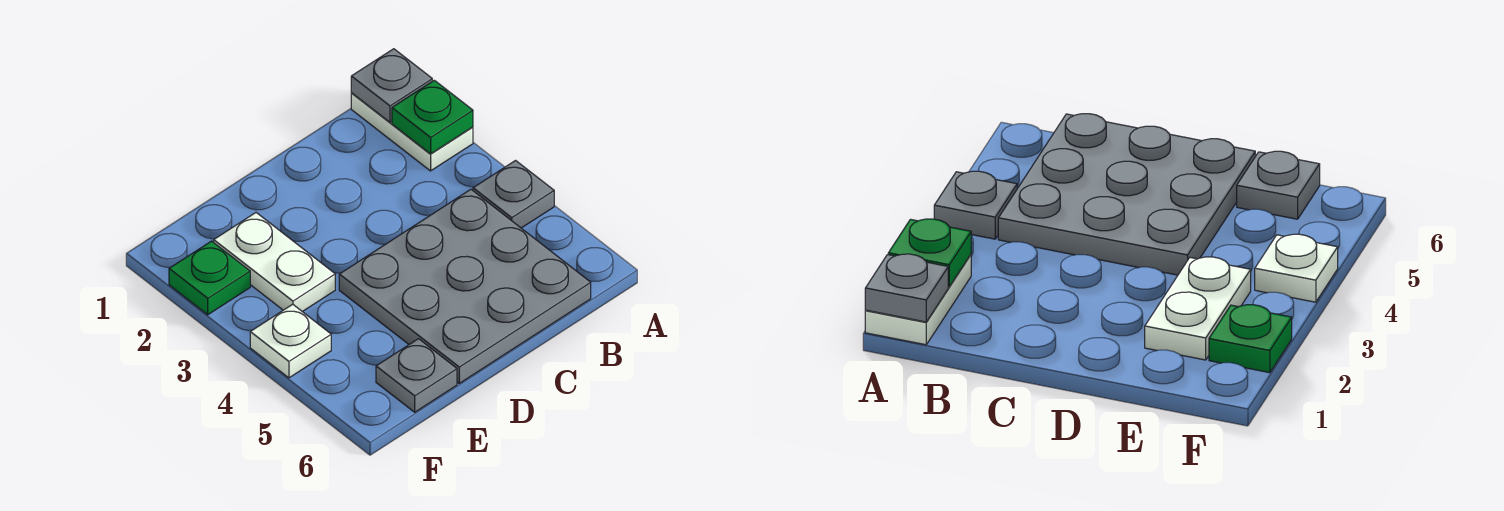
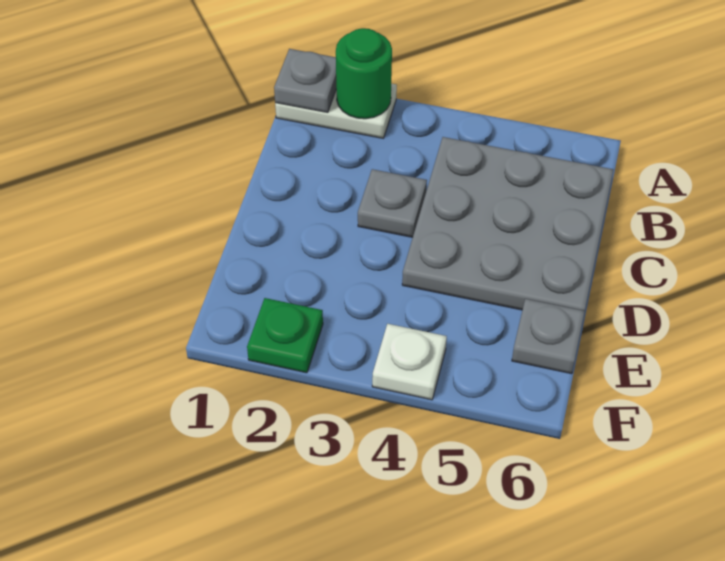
green 1x1 plate [392,80,473,154] -> green 1x1 round brick [336,28,392,119]
grey 1x1 plate [473,161,554,228] -> grey 1x1 plate moved to [358,169,427,237]
white 1x2 plate [214,213,335,312] -> none

